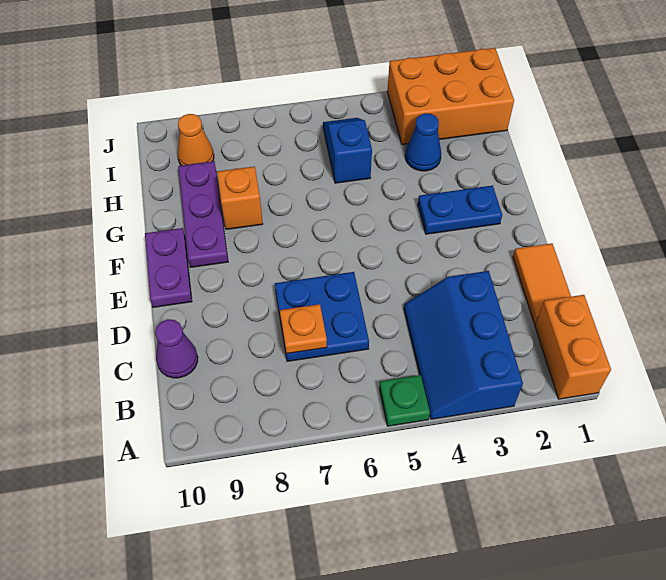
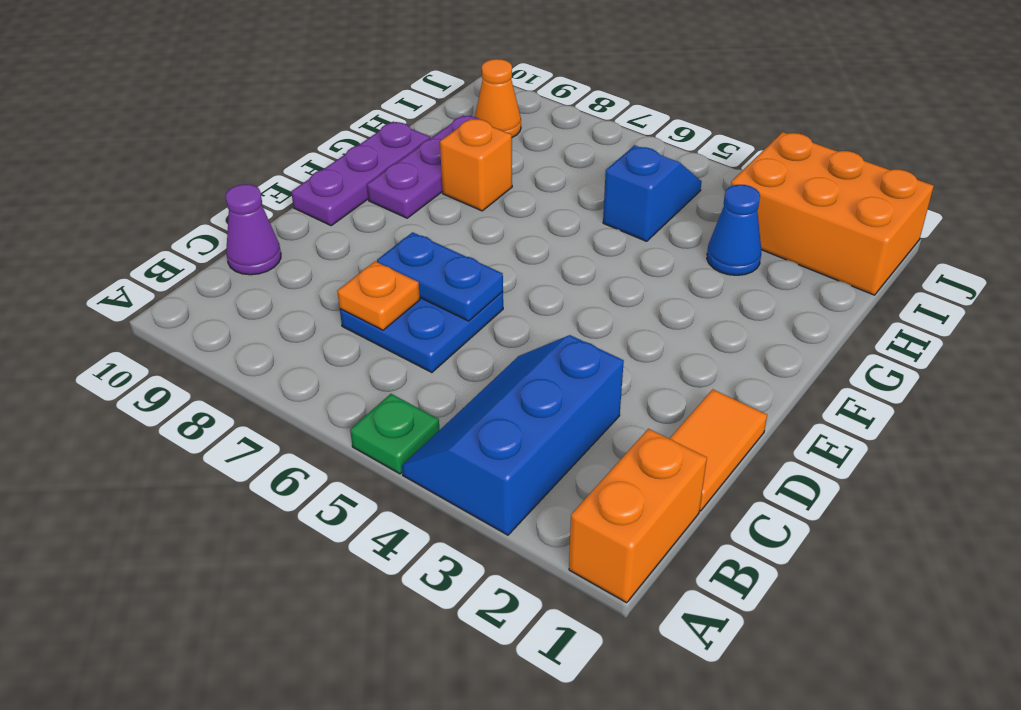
purple 1x2 plate [145,228,192,307] -> purple 1x3 plate [291,122,430,225]
blue 1x2 plate [418,185,502,234] -> blue 1x2 plate moved to [377,232,503,321]

